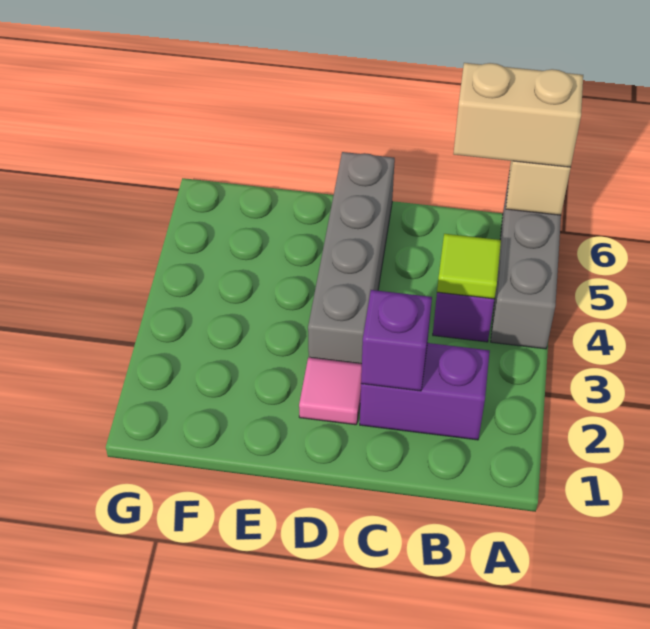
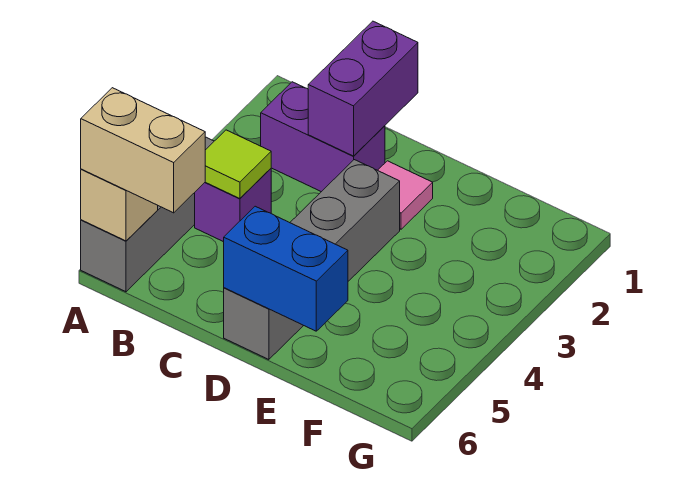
purple 1x1 brick [361,290,432,391] -> purple 1x2 brick [308,21,418,156]
none -> blue 1x2 brick [224,206,348,331]

